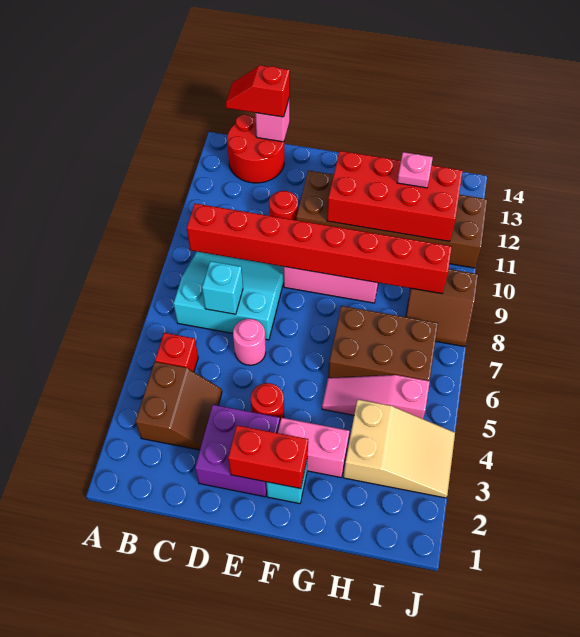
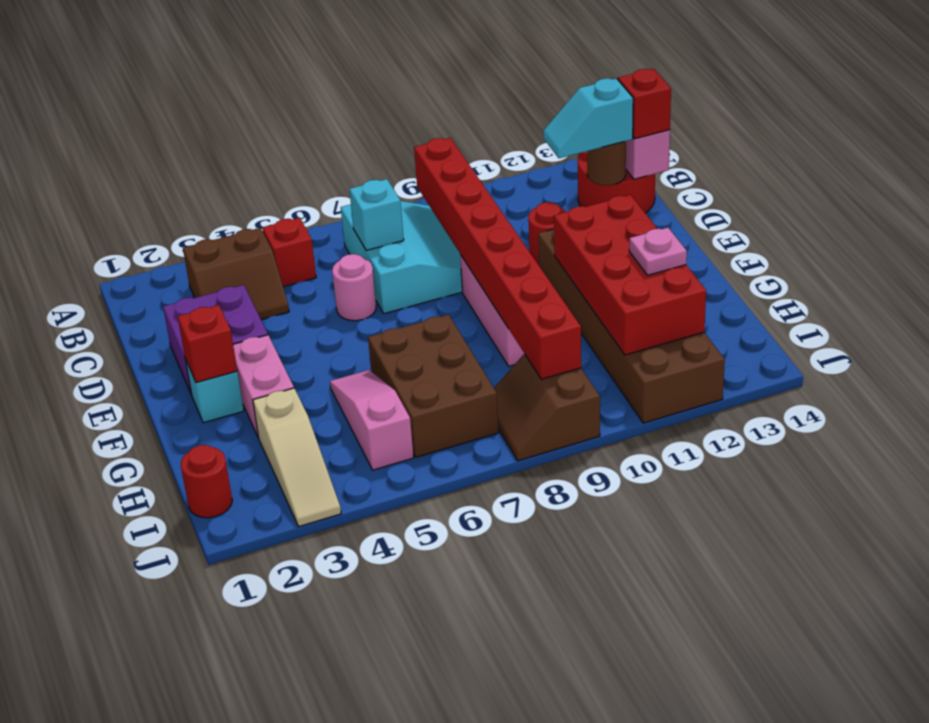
none -> cyan 1x2 slope [543,78,633,158]
none -> brown 1x1 round brick [587,141,626,185]
red 1x2 brick [228,425,308,489] -> red 1x1 brick [178,305,237,383]
red 1x1 round brick [251,383,284,421] -> red 1x1 round brick moved to [181,445,232,518]
tan 2x3 slope [343,399,455,498] -> tan 1x3 slope [253,388,341,526]

